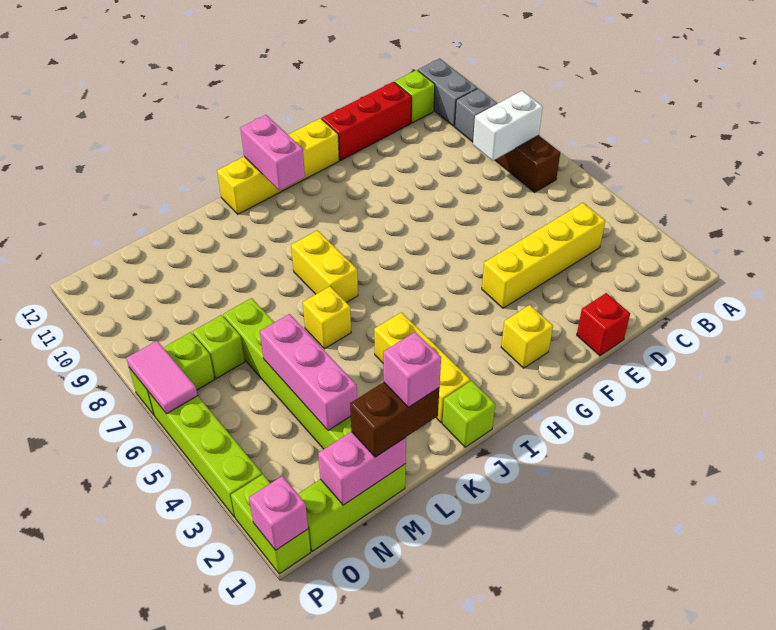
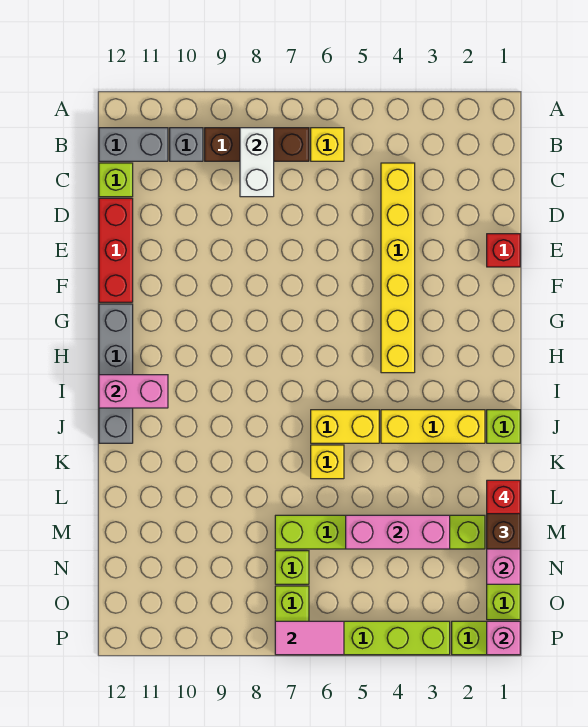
yellow 1x4 brick [482,203,605,308] -> yellow 1x6 brick [381,163,415,373]
yellow 1x1 brick [501,305,553,368] -> yellow 1x1 brick moved to [311,128,344,161]
yellow 1x4 brick [217,118,339,214] -> grey 1x4 brick [99,304,133,443]
yellow 1x2 brick [291,230,358,303] -> yellow 1x2 brick moved to [311,410,379,443]
pink 1x1 brick [383,332,441,407] -> red 1x1 brick [487,480,520,514]

